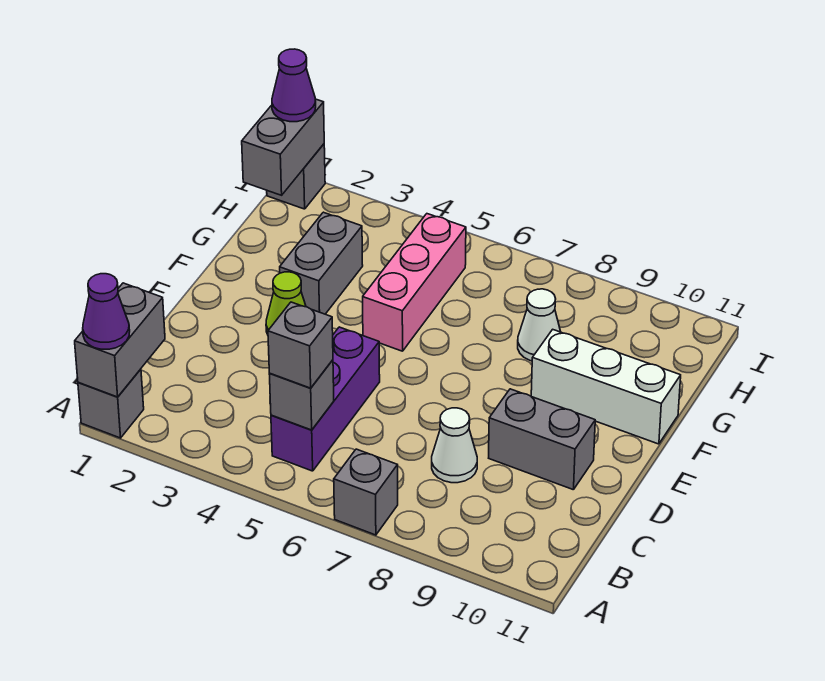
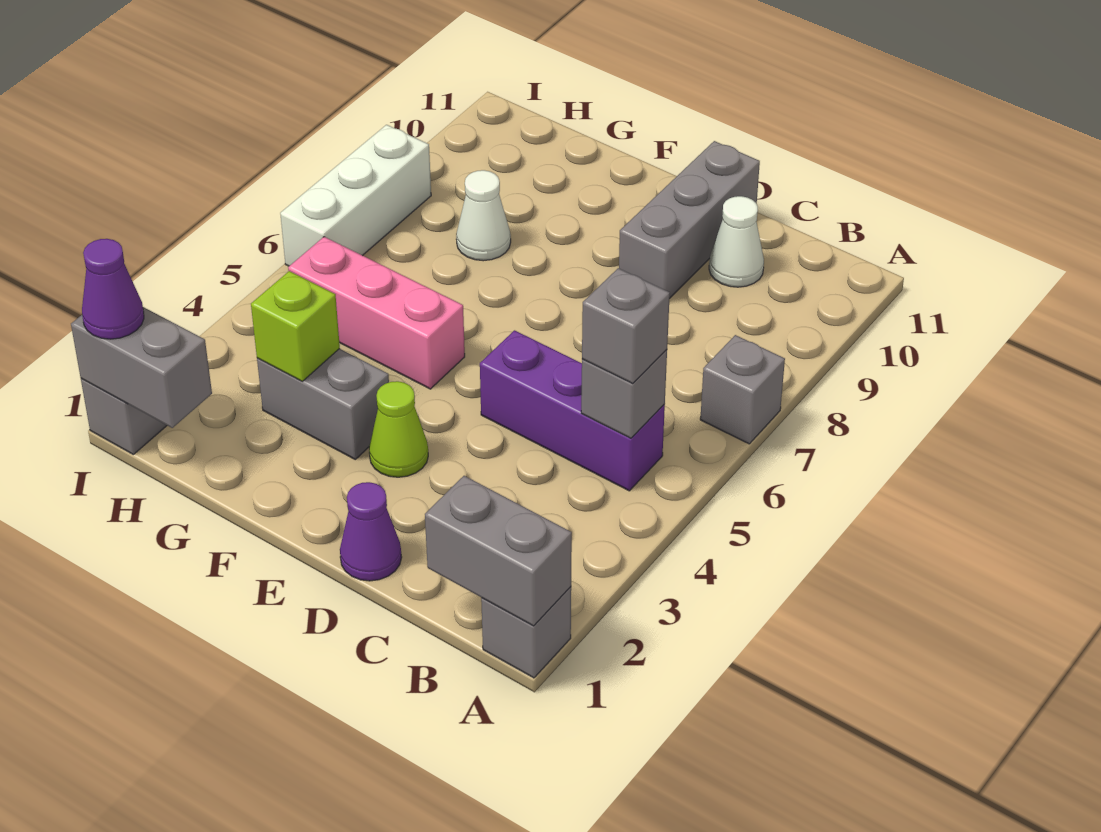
purple 1x1 cone [83,274,130,349] -> purple 1x1 cone moved to [340,482,402,581]
white 1x1 cone [432,408,477,483] -> white 1x1 cone moved to [709,196,764,287]
grey 1x2 brick [489,389,595,490] -> grey 1x3 brick [619,141,760,299]
white 1x3 brick [531,329,681,444] -> white 1x3 brick moved to [280,125,431,266]
none -> lime 1x1 brick [251,271,340,381]

